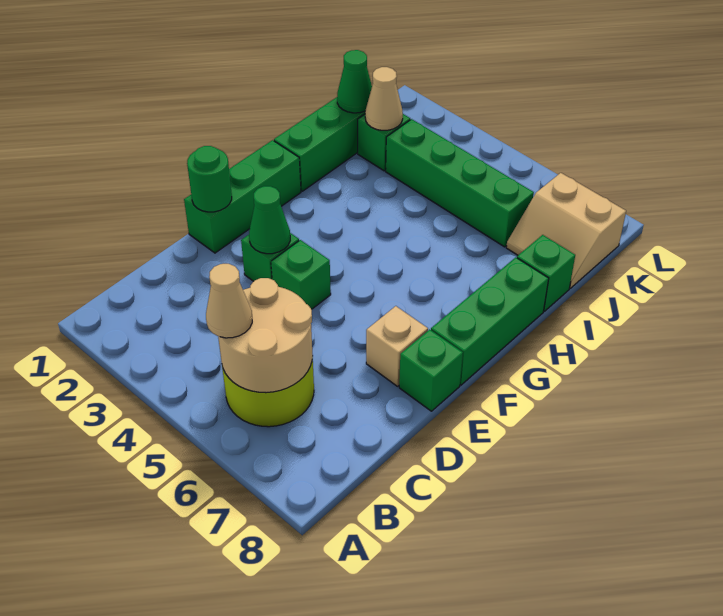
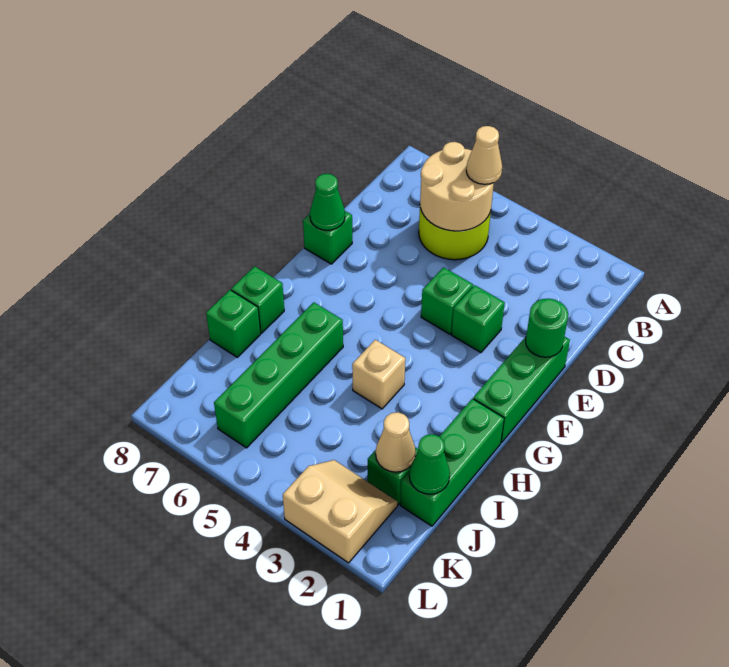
green 1x1 cone [249,186,290,254] -> green 1x1 cone moved to [310,174,345,230]
tan 1x1 brick [366,306,428,386] -> tan 1x1 brick moved to [352,340,405,409]
green 1x3 brick [431,257,549,385] -> green 1x1 brick [231,266,284,333]
green 1x4 brick [386,119,534,247] -> green 1x4 brick turned to [214,302,343,448]
tan 2x2 slope [506,173,626,288] -> tan 2x2 slope moved to [283,460,398,563]

